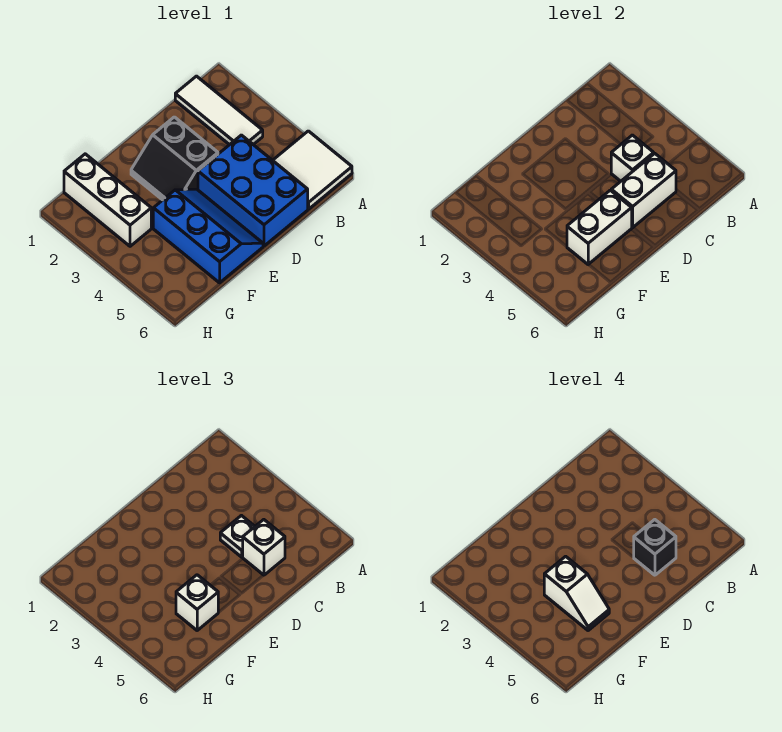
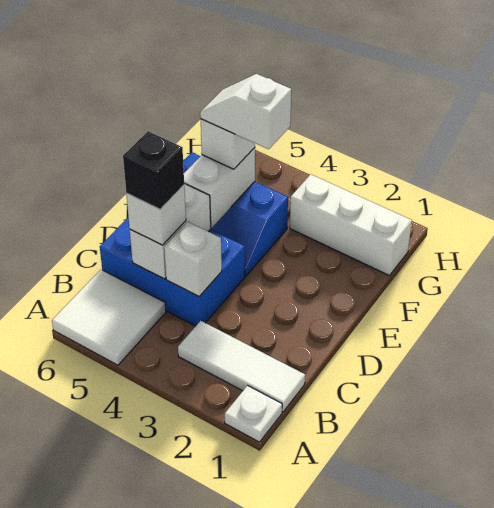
white 1x1 plate [220,516,255,557] -> white 1x1 plate moved to [225,386,282,442]
black 2x2 slope [131,117,218,200] -> none

